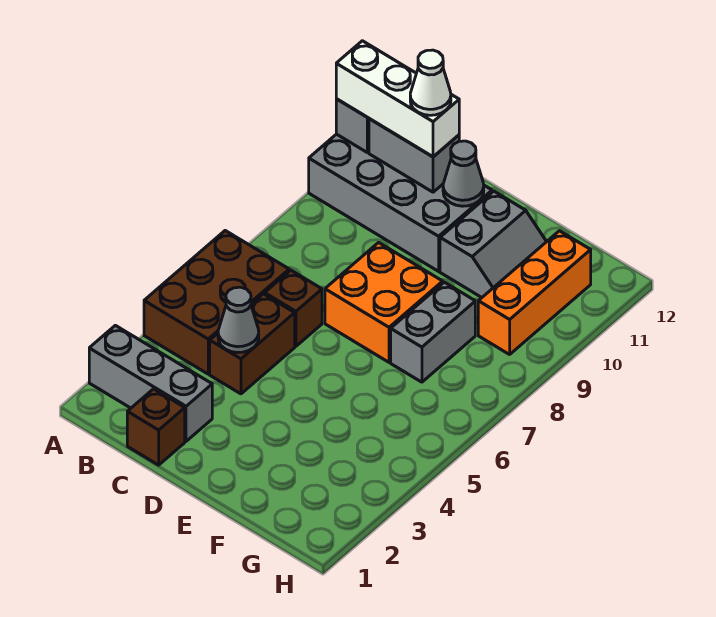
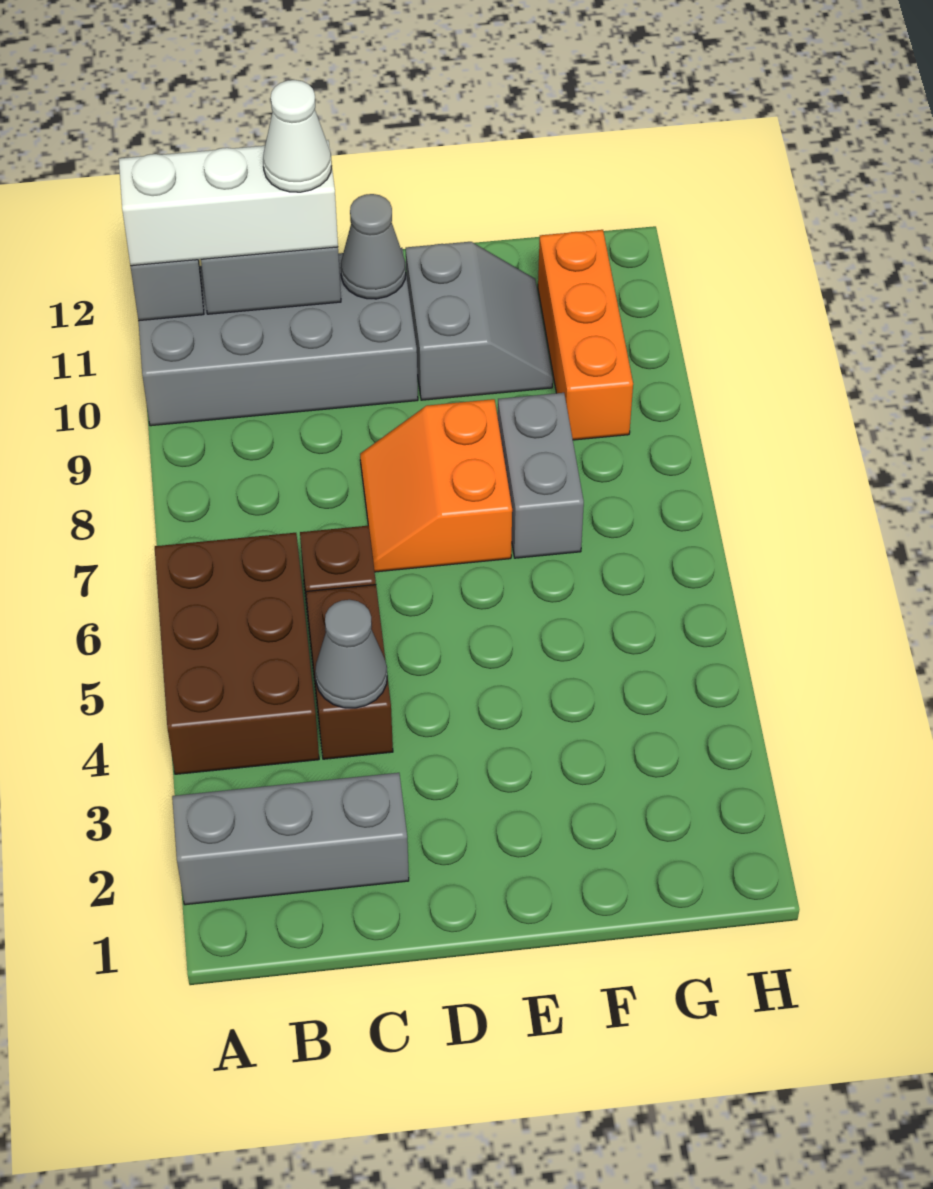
brown 1x1 brick [127,389,185,465] -> none
orange 2x2 brick [325,243,443,362] -> orange 2x2 slope [360,399,512,572]

